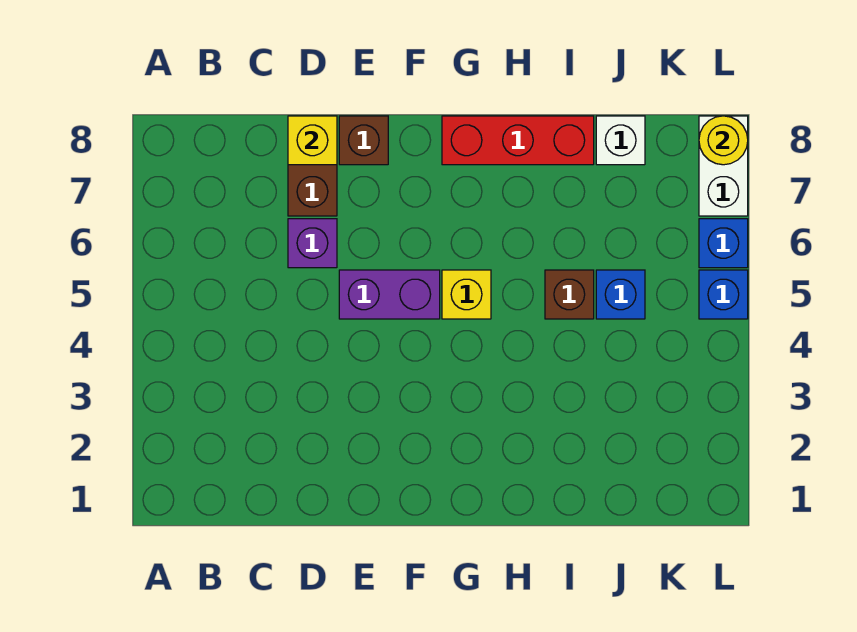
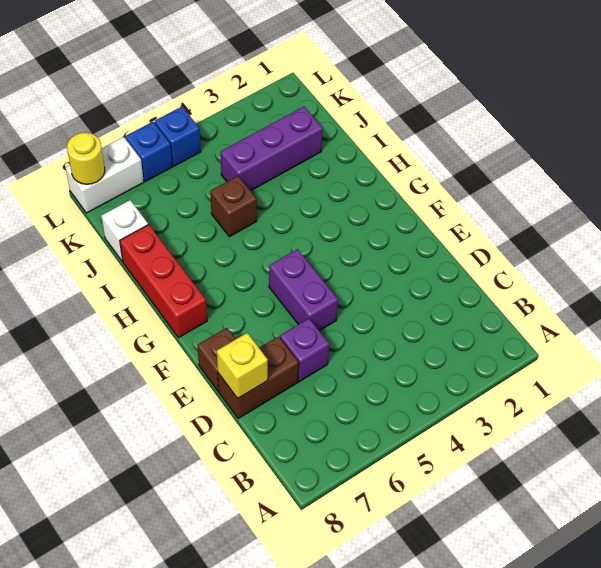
yellow 1x1 brick [442,270,491,319] -> none
none -> purple 1x3 brick [221,107,323,191]
blue 1x1 brick [596,270,645,319] -> none

